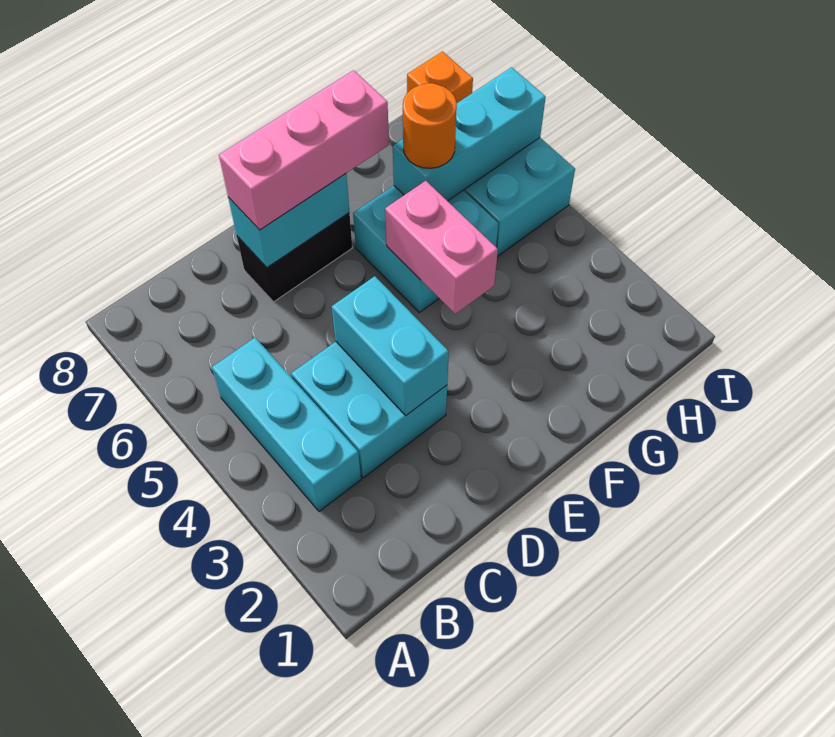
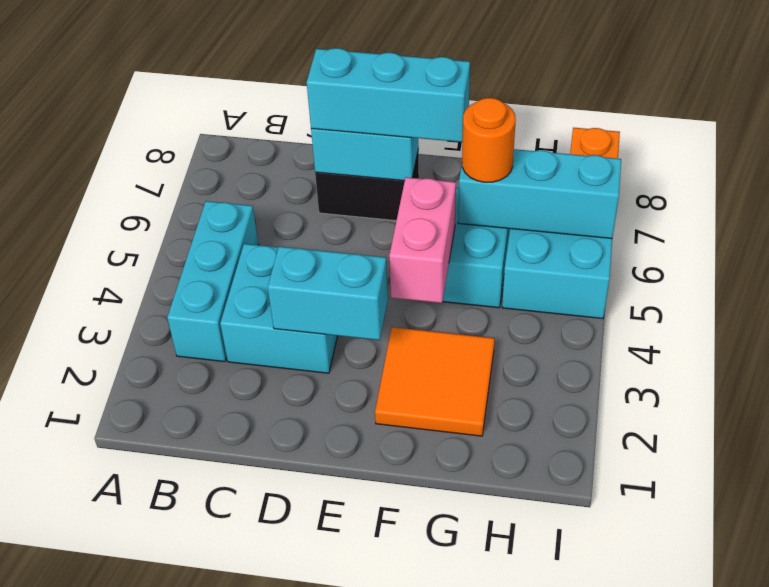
cyan 1x2 brick [332,276,449,415] -> cyan 1x2 brick turned to [268,247,388,340]
pink 1x3 brick [219,70,389,230] -> cyan 1x3 brick [307,48,470,142]
none -> orange 2x2 tile [375,327,495,436]

